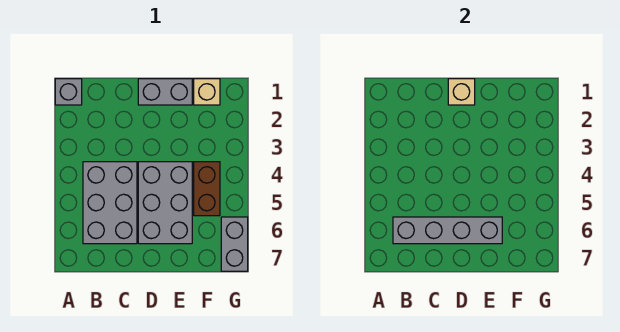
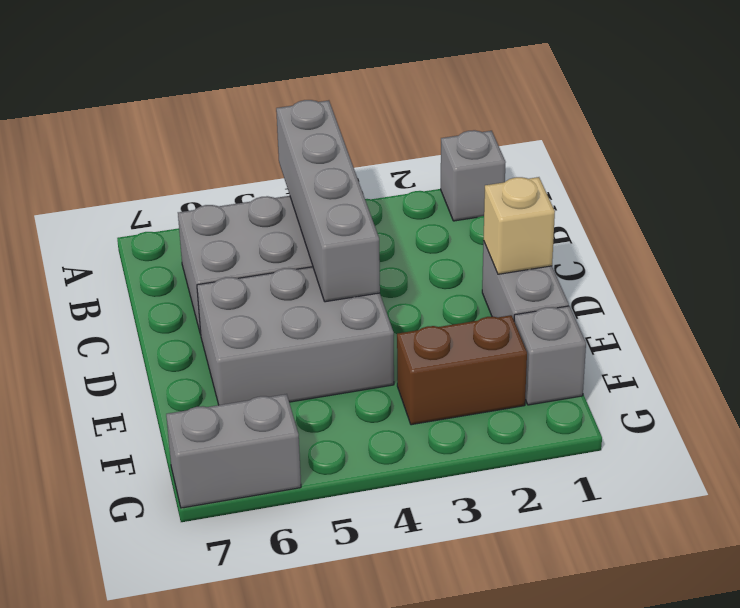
grey 1x4 brick [393,217,502,244] -> grey 1x4 brick moved to [276,100,380,302]
tan 1x1 brick [194,79,220,105] -> grey 1x1 brick [514,306,586,405]
brown 1x2 brick [194,162,220,216] -> brown 1x2 brick moved to [397,315,527,425]

